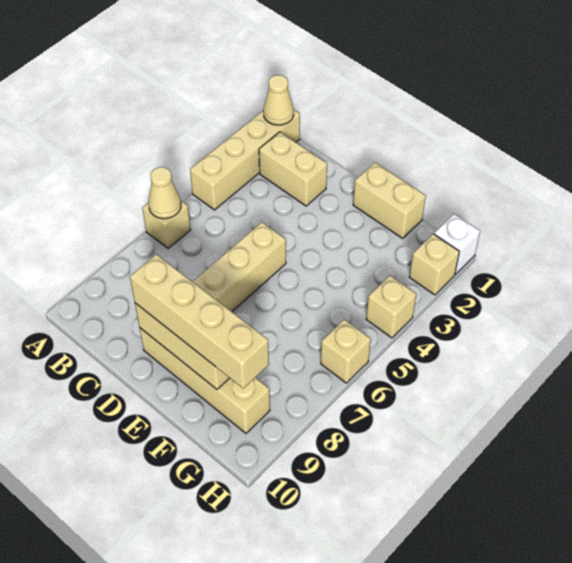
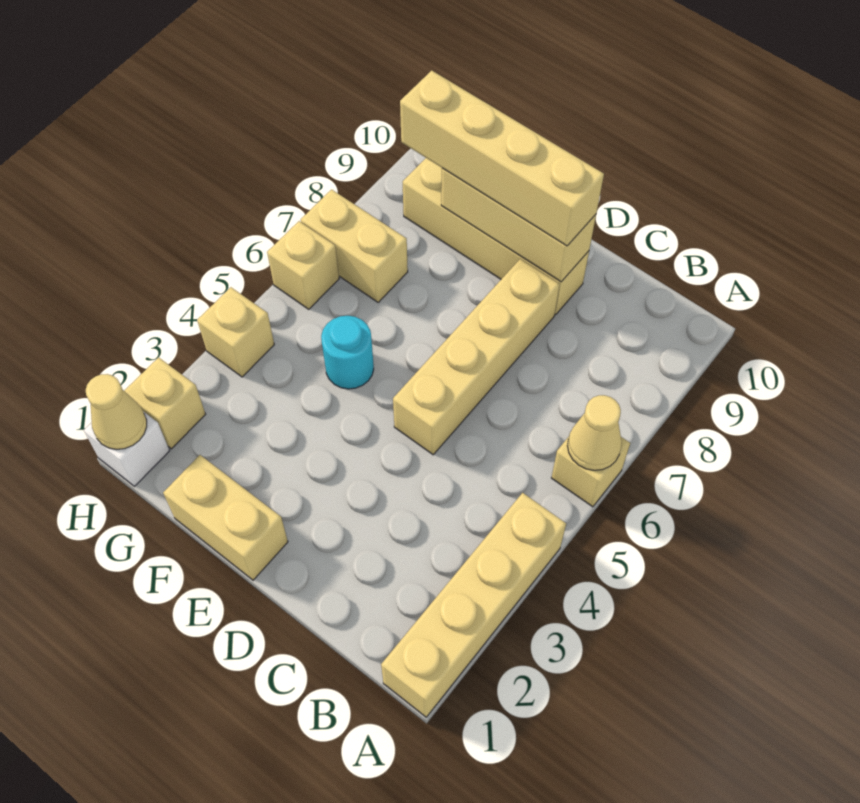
tan 1x1 cone [263,75,294,125] -> tan 1x1 cone moved to [86,374,147,449]
tan 1x2 brick [259,132,327,206] -> tan 1x2 brick moved to [301,190,408,302]
none -> cyan 1x1 round brick [321,316,374,389]

